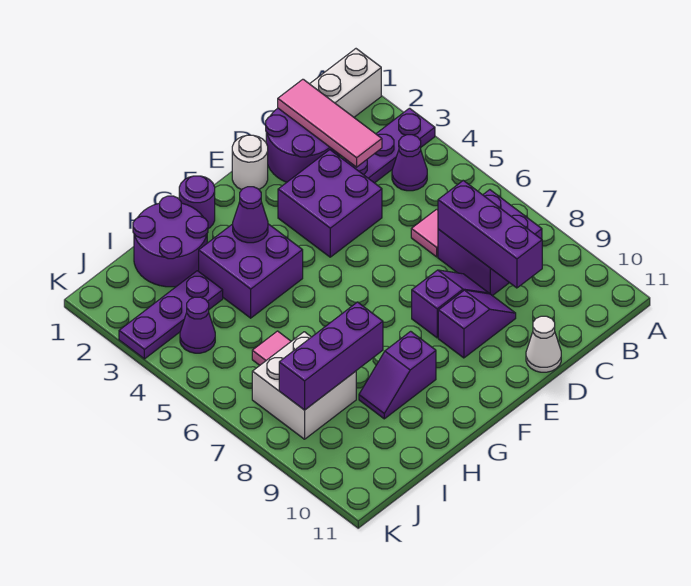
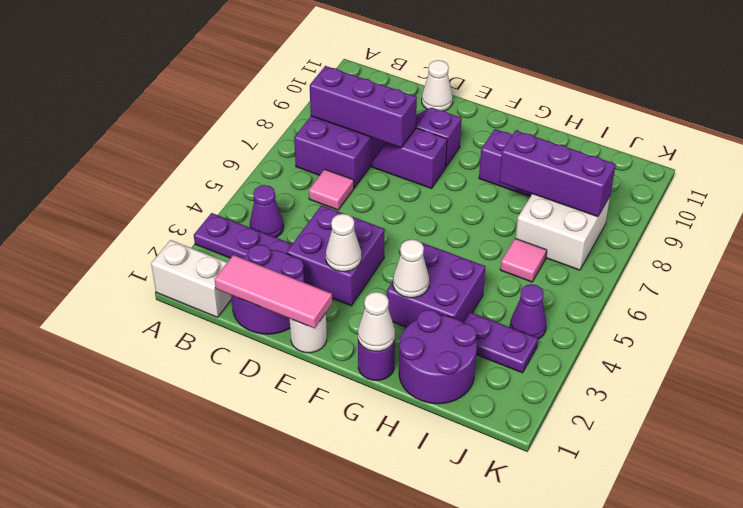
pink 1x3 tile [278,79,382,167] -> pink 1x3 tile turned to [215,255,332,328]
purple 1x3 brick [438,181,542,288] -> purple 1x3 brick turned to [310,66,417,147]
none -> white 1x1 cone [326,214,361,272]
none -> white 1x1 cone [358,292,395,351]
purple 1x1 cone [233,187,268,243] -> white 1x1 cone [393,239,429,298]
purple 1x3 plate [119,271,223,359] -> purple 1x2 plate [464,312,538,373]

